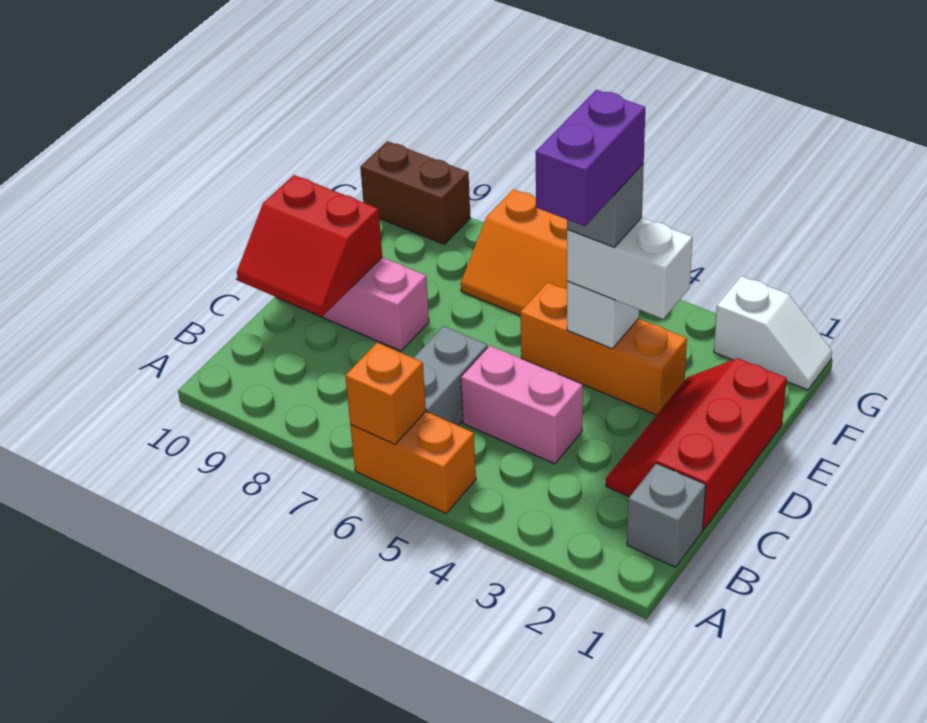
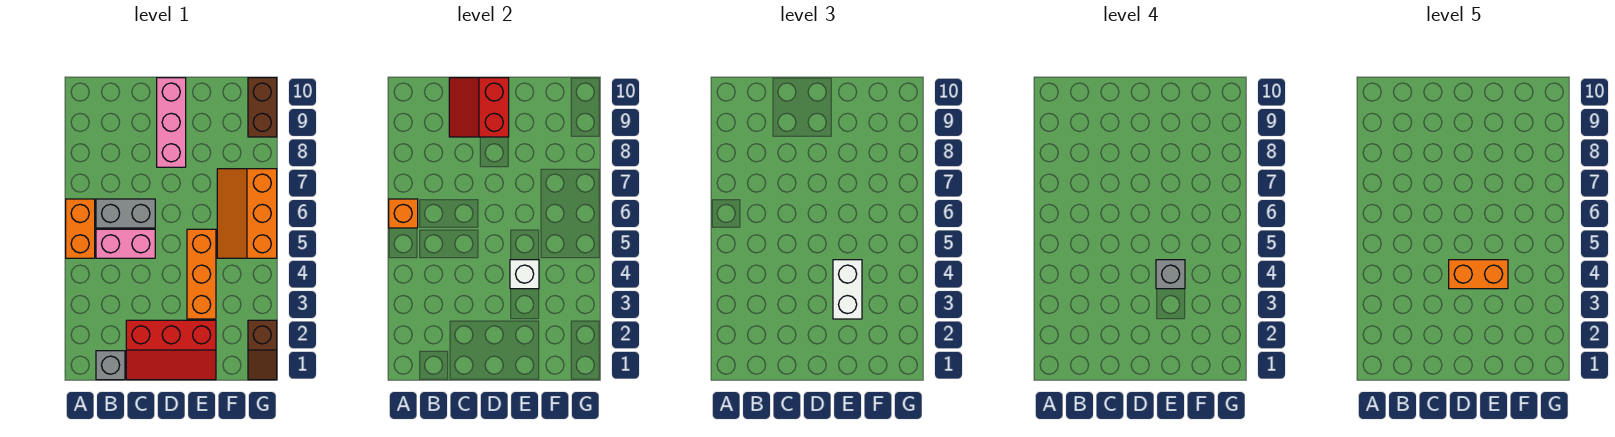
red 2x3 slope [606,358,787,529] -> red 2x3 slope turned to [126,320,216,380]
pink 1x2 brick [461,346,583,464] -> pink 1x2 brick turned to [96,229,155,258]
purple 1x2 brick [535,90,645,226] -> orange 1x2 brick [1449,260,1508,289]
white 1x2 slope [714,276,832,390] -> brown 1x2 slope [248,320,277,380]

